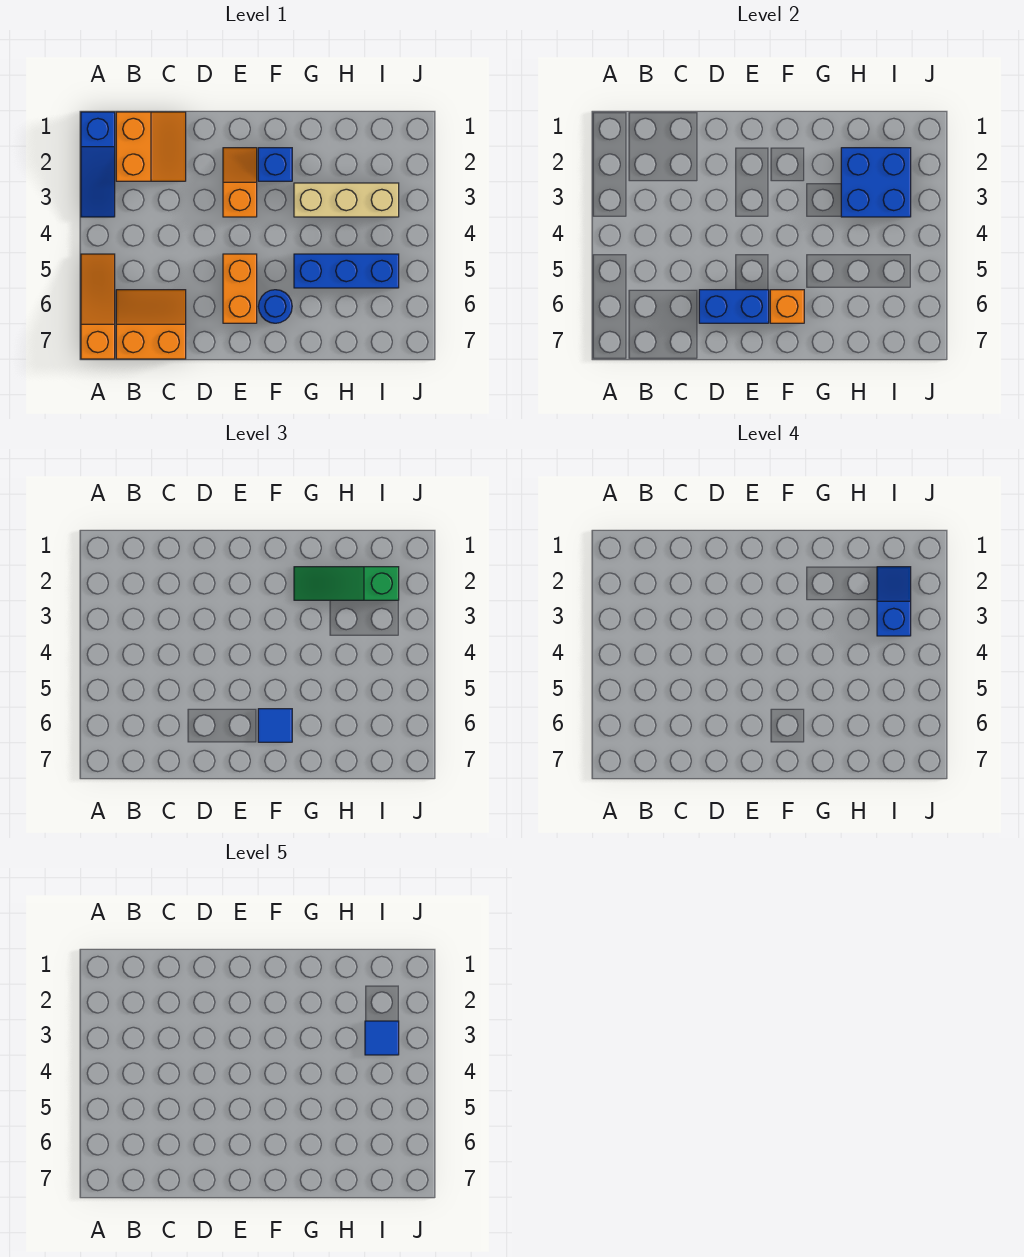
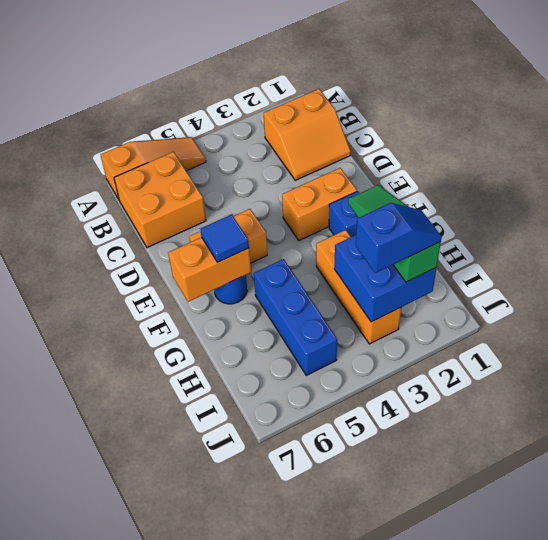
blue 1x3 slope [81,112,115,217] -> none
orange 2x2 slope [116,290,186,359] -> orange 2x2 brick [114,152,206,248]
blue 1x2 brick [699,290,769,323] -> none
orange 1x2 slope [223,148,257,217] -> orange 1x2 brick [282,168,357,241]
orange 1x1 brick [770,290,804,323] -> orange 1x2 brick [168,237,251,302]
tan 1x3 brick [294,183,399,217] -> orange 1x3 brick [316,230,401,344]
blue 1x1 tile [365,1021,399,1055] -> none

